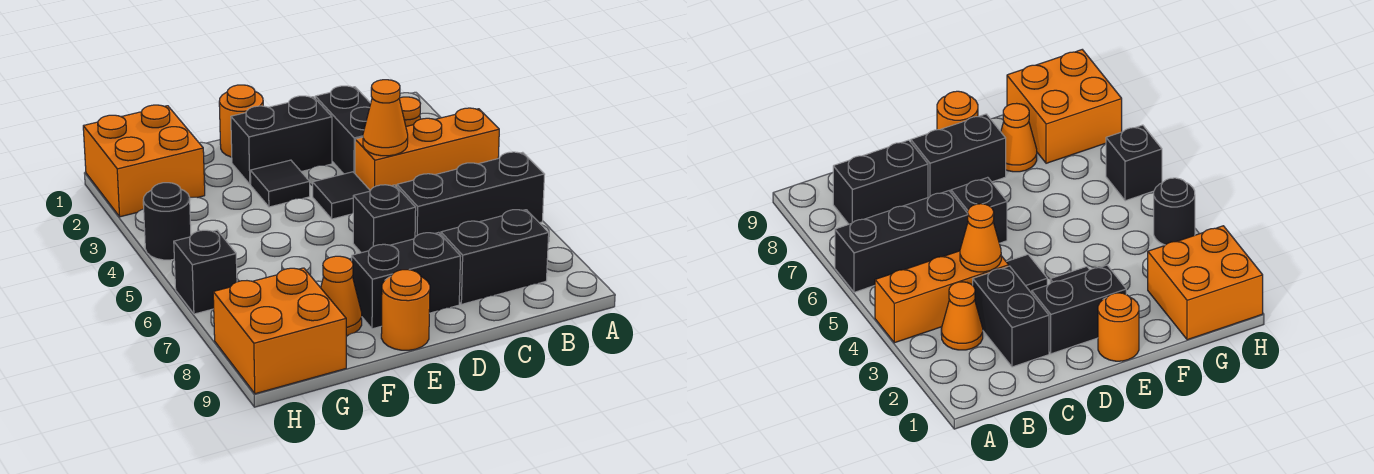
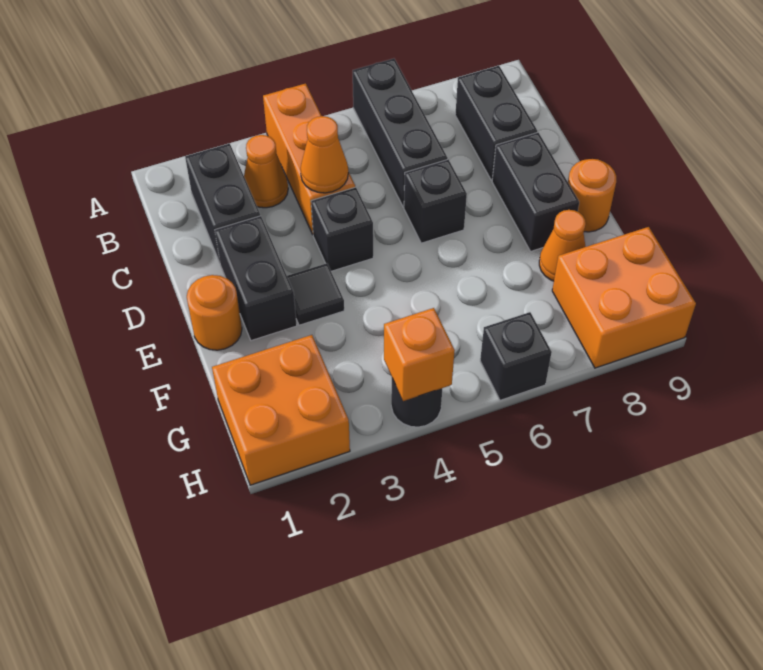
black 1x2 brick [315,86,371,174] -> black 1x2 brick turned to [185,143,260,263]
black 1x1 tile [313,172,370,219] -> black 1x1 brick [311,187,373,271]
none -> orange 1x1 brick [384,308,455,401]

